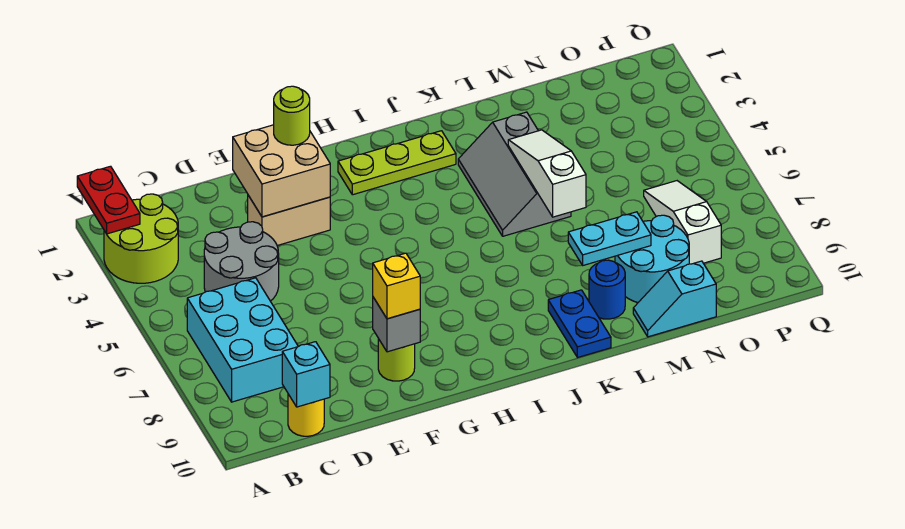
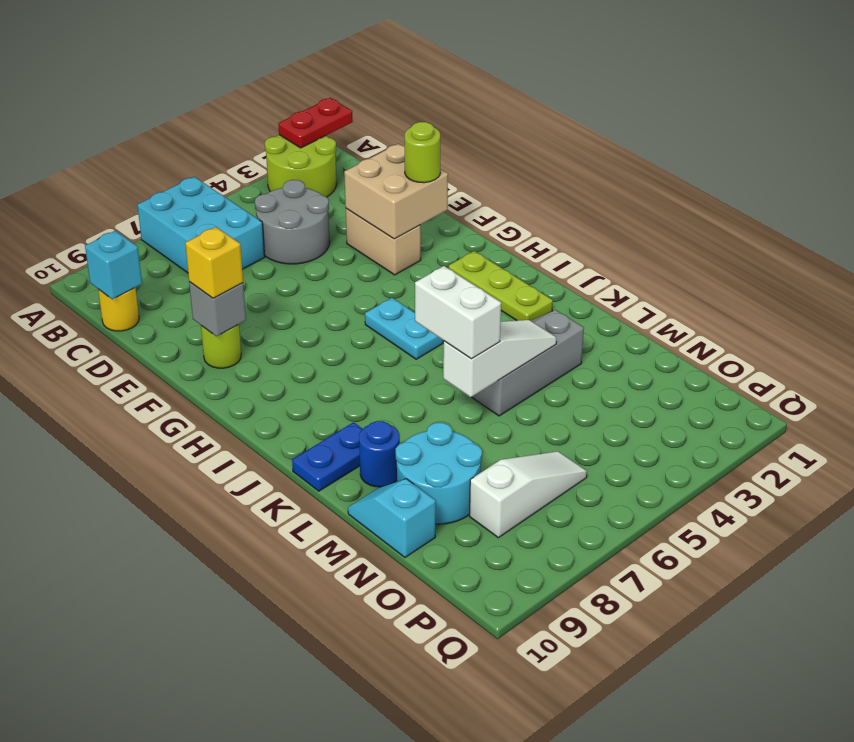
cyan 2x3 brick [187,278,298,402] -> cyan 2x3 brick turned to [137,177,265,273]
none -> white 1x2 brick [415,266,501,359]
cyan 1x2 plate [568,212,651,265] -> cyan 1x2 plate moved to [365,298,443,359]

